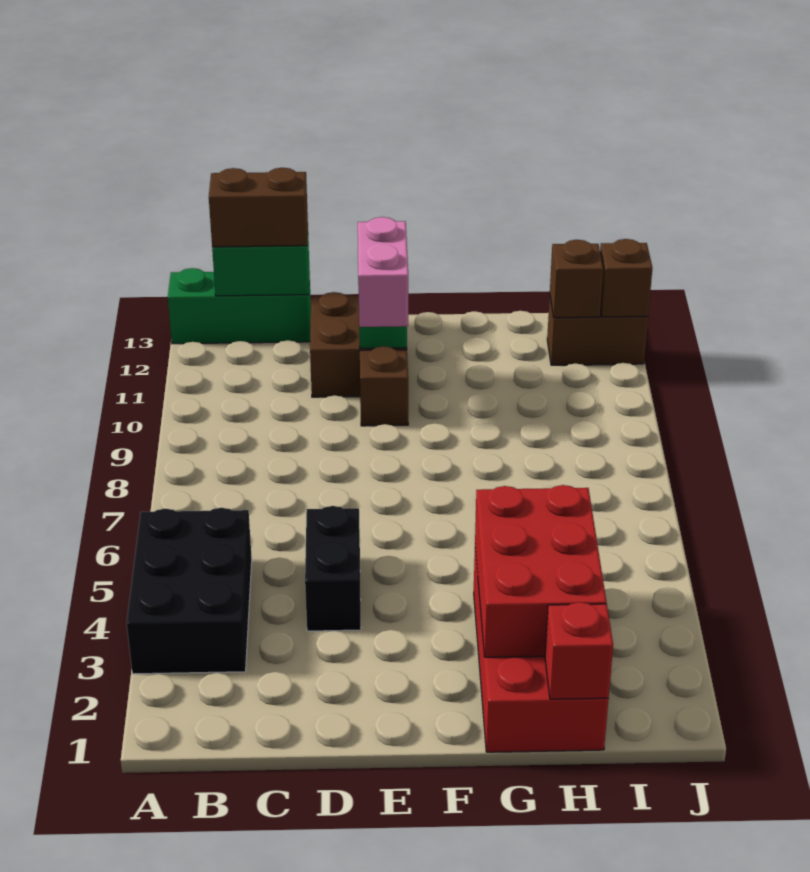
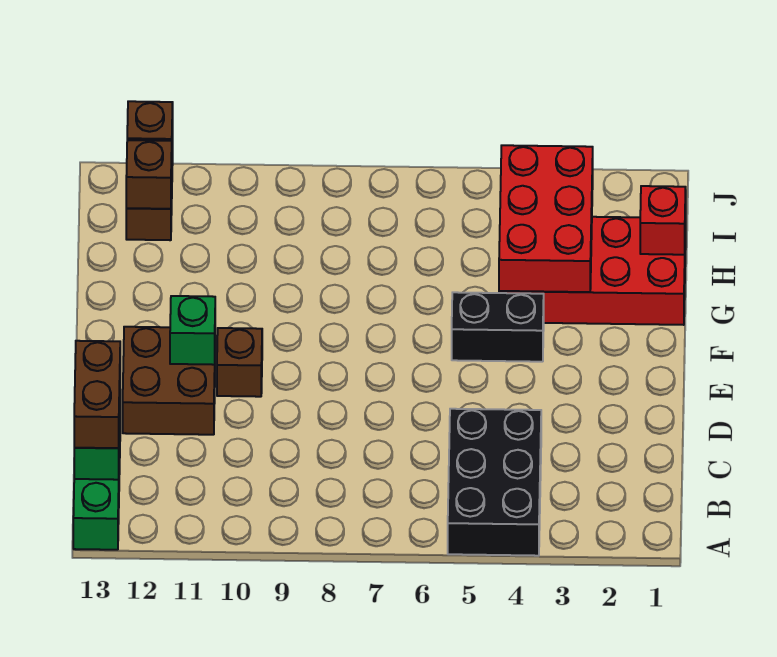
black 2x3 brick [127,508,252,674] -> black 2x3 brick turned to [448,409,541,556]
black 1x2 brick [305,506,361,631] -> black 1x2 brick moved to [452,292,544,362]
pink 1x2 brick [358,217,408,327] -> none
red 2x3 brick [475,485,607,657] -> red 2x3 brick turned to [499,145,593,292]

